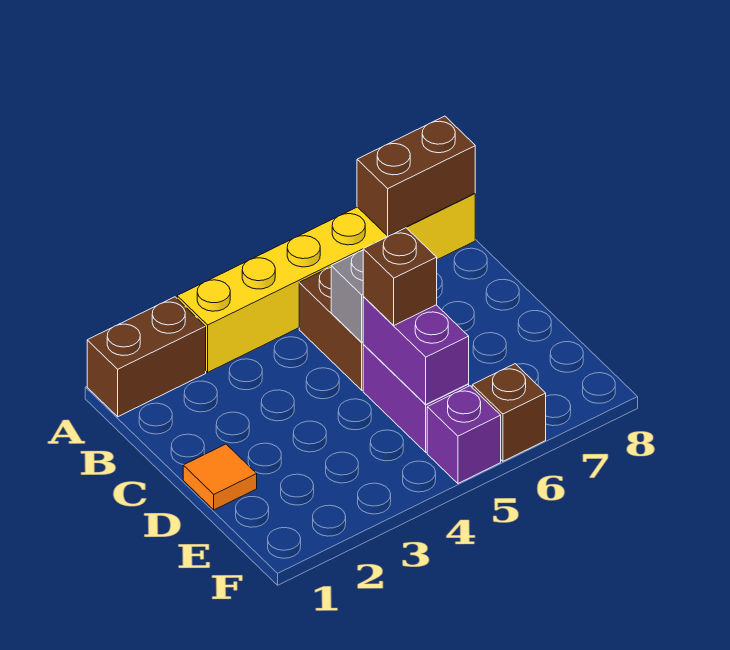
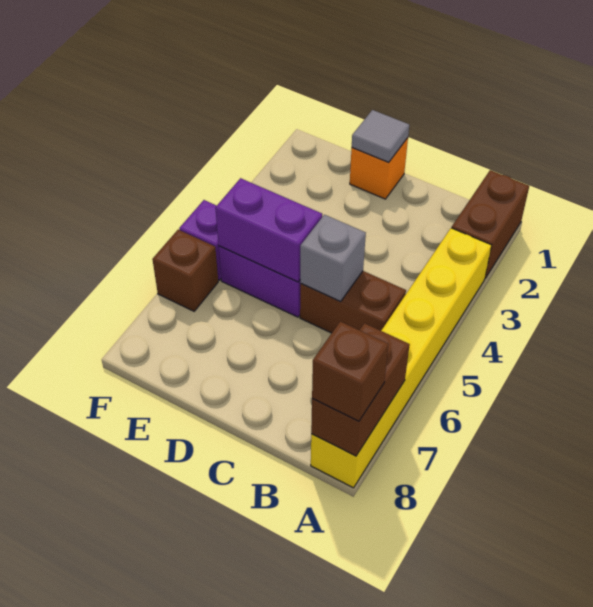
orange 1x1 tile [183,444,257,510] -> orange 1x1 brick [350,138,408,199]
none -> grey 1x1 tile [352,110,409,162]
brown 1x1 brick [363,228,437,325] -> brown 1x1 brick moved to [312,321,389,421]

